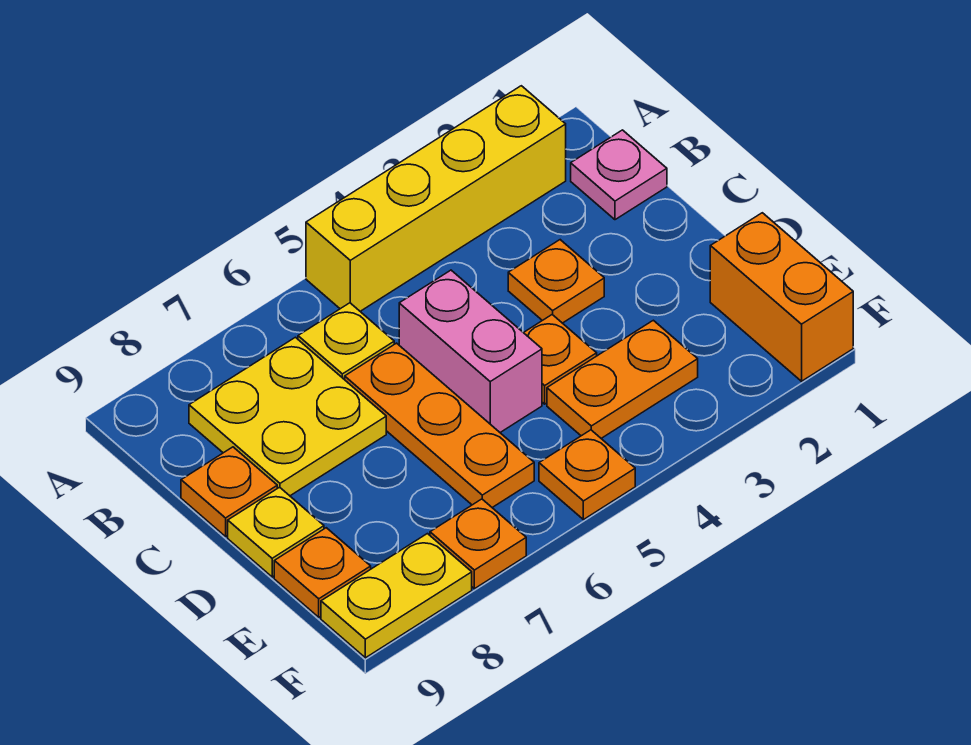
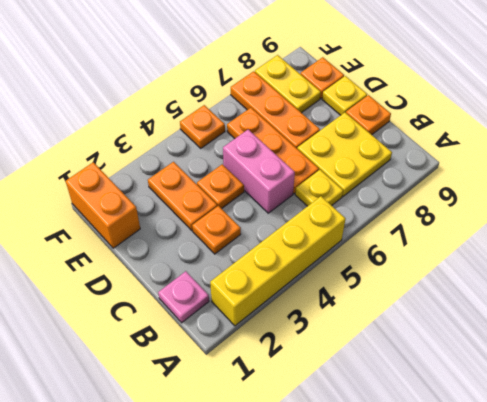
orange 1x2 plate [547,320,698,438] -> orange 1x2 plate turned to [148,162,217,230]
orange 1x1 plate [430,499,526,589] -> orange 1x3 plate [231,71,320,148]
yellow 1x2 plate [321,534,472,658] -> yellow 1x2 plate turned to [255,55,321,113]

